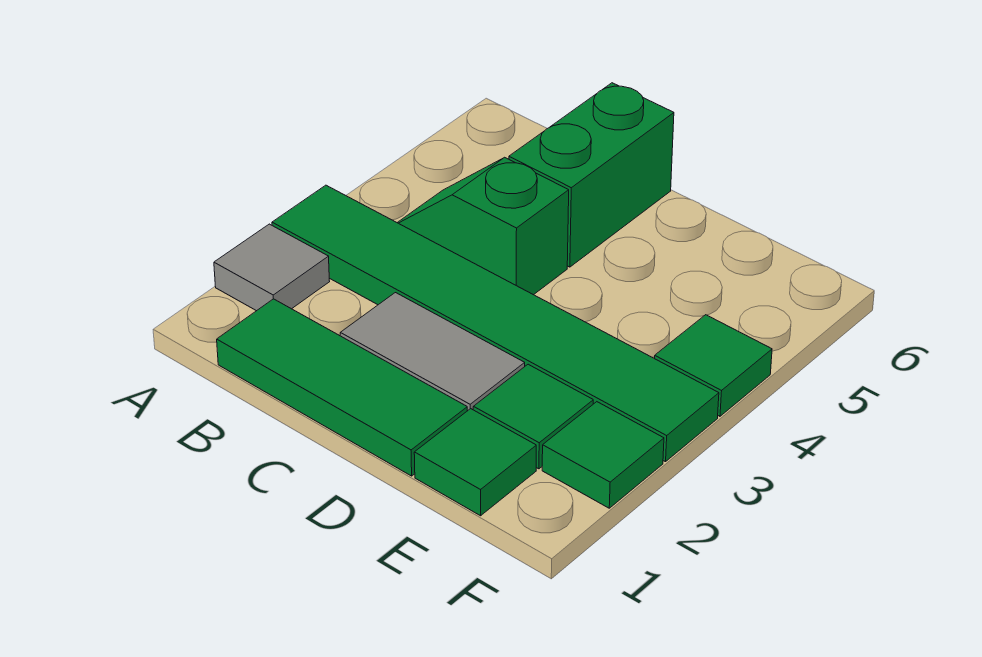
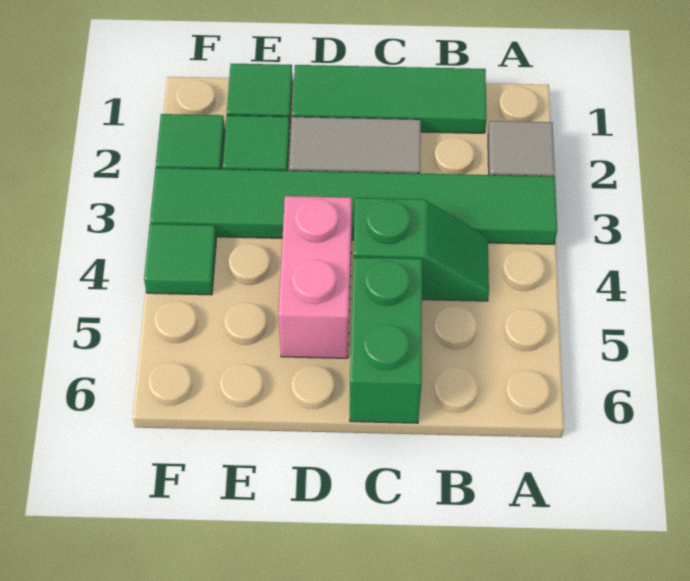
none -> pink 1x2 brick [278,196,352,358]

